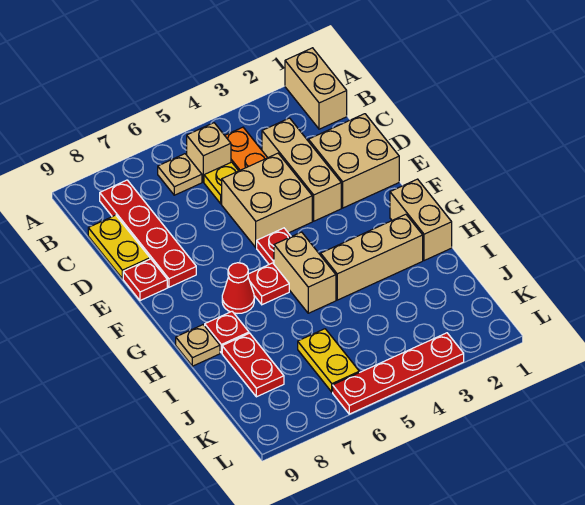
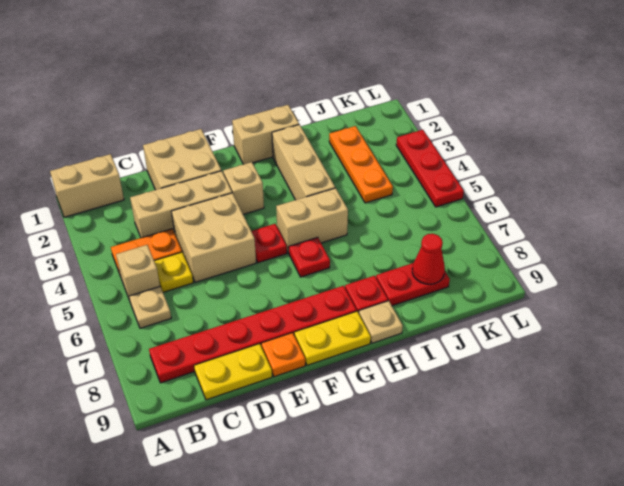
red 1x4 plate [100,180,196,287] -> red 1x6 plate [149,286,357,383]
red 1x1 plate [123,259,167,301] -> orange 1x1 plate [261,333,305,377]
none -> tan 1x1 brick [223,162,264,214]
red 1x1 cone [222,263,254,314] -> red 1x1 cone moved to [412,234,445,284]
none -> orange 1x3 plate [329,126,393,203]
yellow 1x2 plate [298,329,359,392] -> yellow 1x2 plate moved to [294,311,371,365]
red 1x4 plate [333,333,464,414] -> red 1x3 plate [396,130,464,207]

